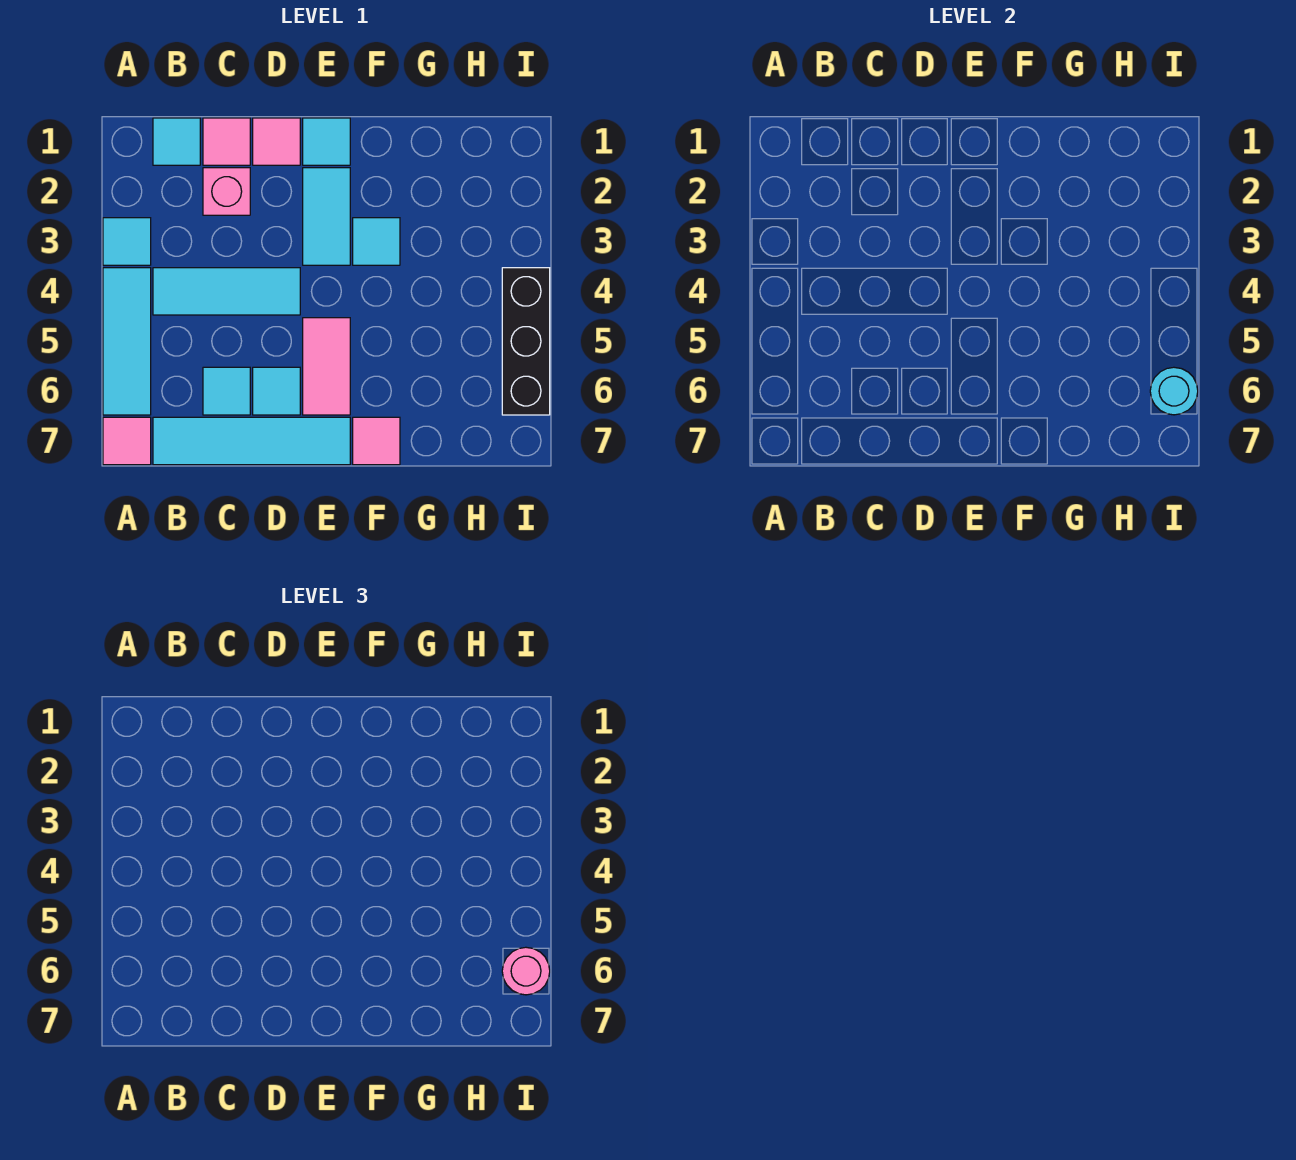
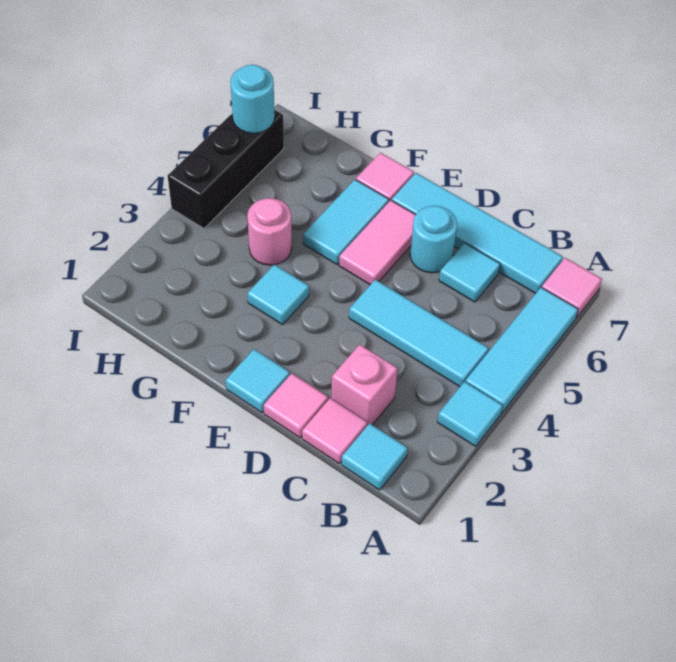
cyan 1x1 tile [253,367,300,415] -> cyan 1x1 round brick [410,206,457,273]
cyan 1x2 tile [303,168,350,265] -> cyan 1x2 tile moved to [303,180,389,265]
pink 1x1 round brick [502,947,550,995] -> pink 1x1 round brick moved to [247,198,292,265]

